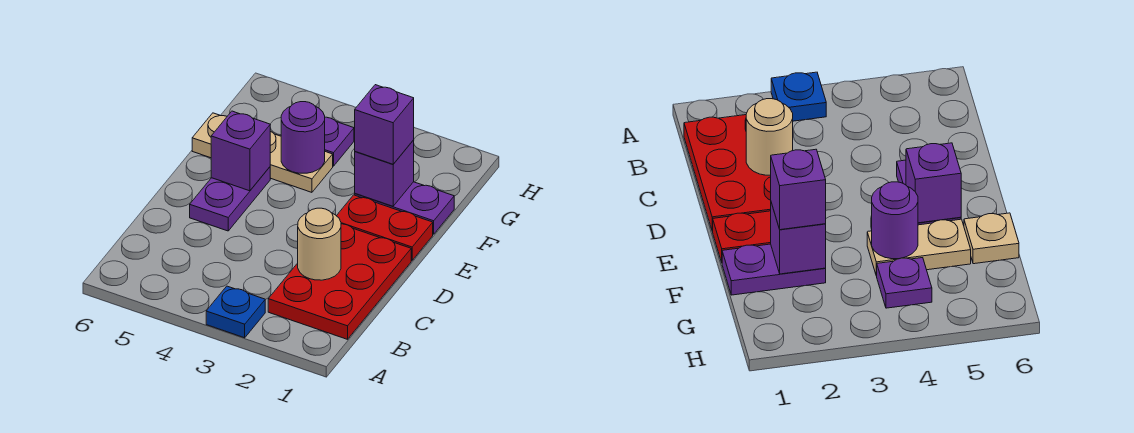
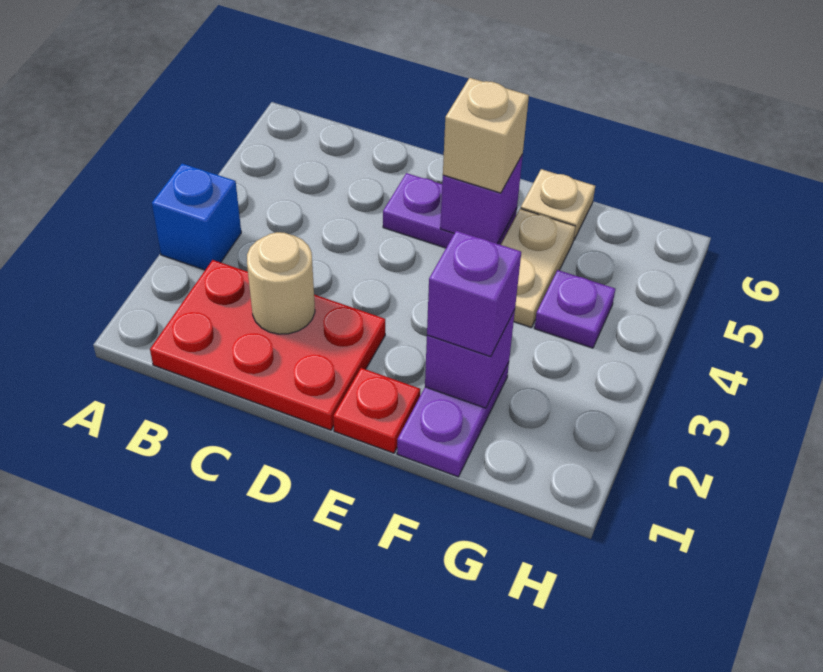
blue 1x1 plate [206,286,265,338] -> blue 1x1 brick [152,164,241,270]
red 1x2 plate [337,195,433,260] -> red 1x1 plate [333,368,420,453]
none -> tan 1x1 brick [443,78,529,193]
purple 1x1 round brick [281,102,325,173] -> none

